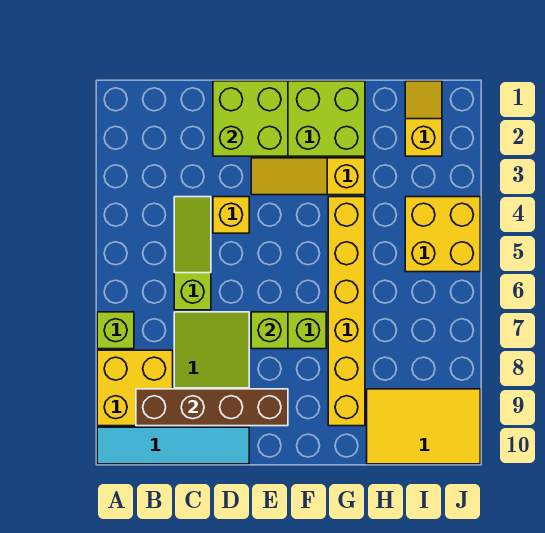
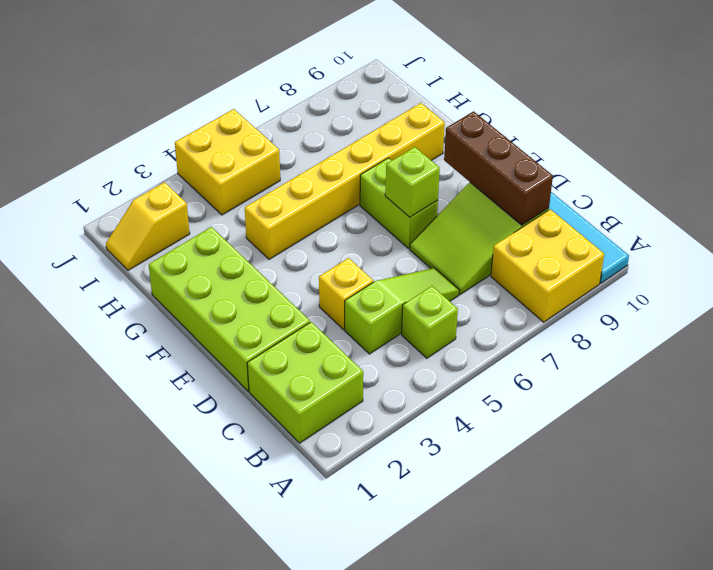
lime 1x1 brick [97,312,134,349] -> lime 1x1 brick moved to [402,286,458,358]
brown 1x4 brick [136,389,288,426] -> brown 1x3 brick [444,111,553,225]
lime 1x3 slope [174,197,211,310] -> lime 1x3 slope turned to [345,268,459,354]
lime 2x2 brick [213,81,288,156] -> lime 2x2 brick moved to [247,322,363,443]
yellow 1x3 slope [251,158,365,195] -> none
yellow 2x3 tile [367,389,480,464] -> none

